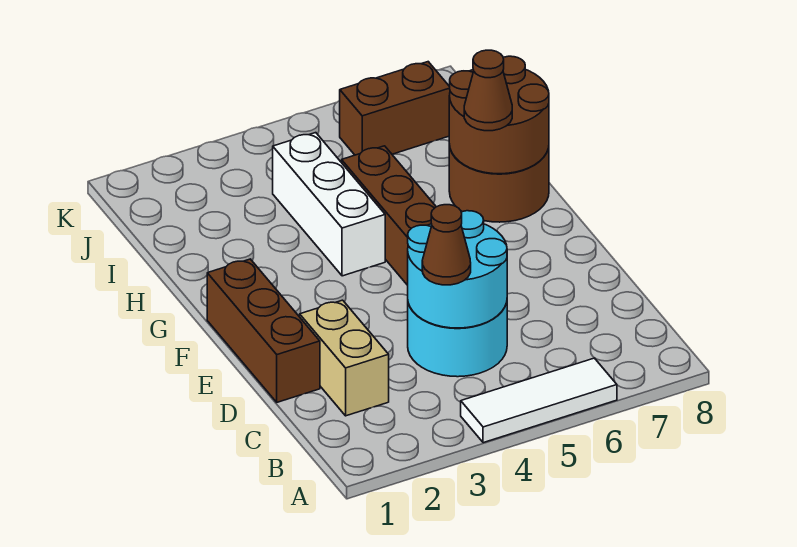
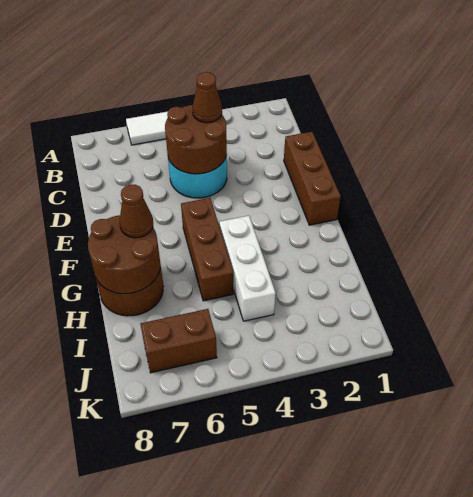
tan 1x2 brick [299,300,389,416] -> none
cyan 2x2 round brick [408,211,507,328] -> brown 2x2 round brick [165,105,227,174]

